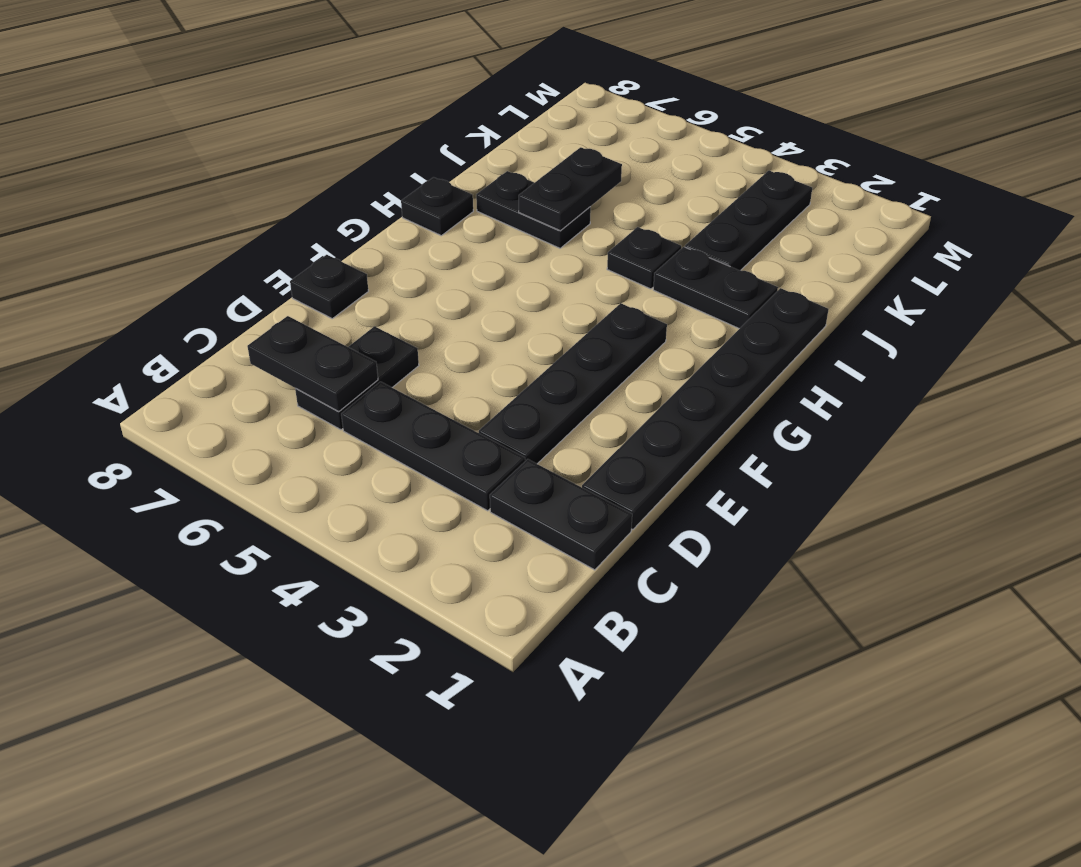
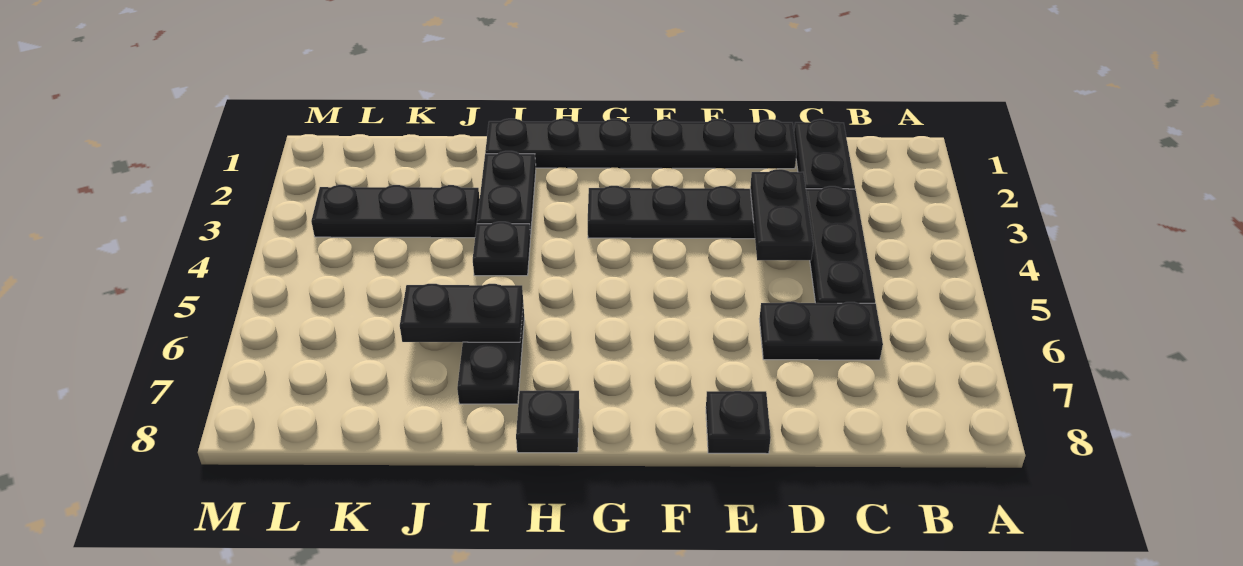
black 1x2 plate [247,316,378,411] -> black 1x2 plate moved to [750,169,813,260]

